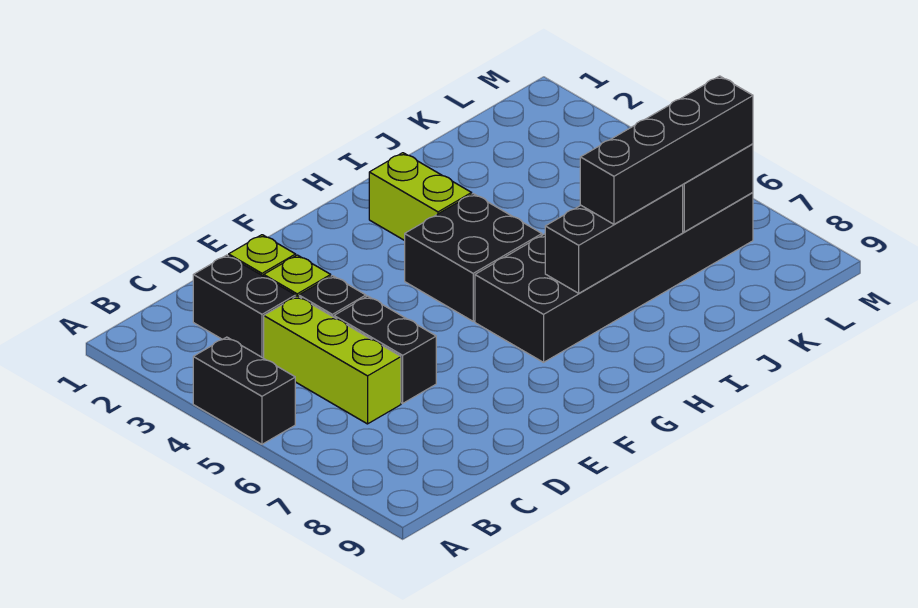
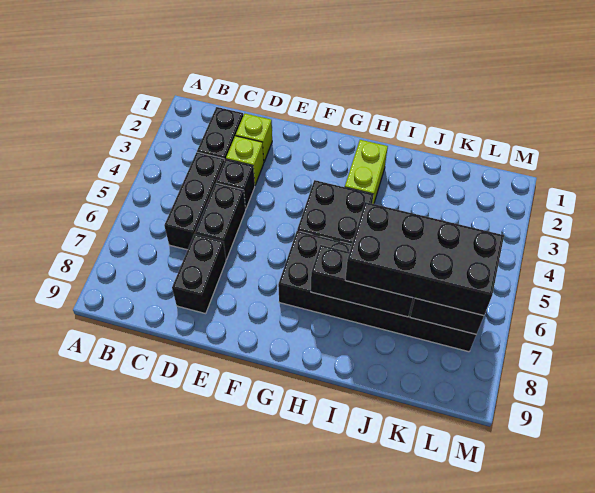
black 1x2 brick [193,337,295,444] -> black 1x2 brick moved to [172,234,226,314]
lime 1x3 brick [264,296,401,424] -> black 1x3 brick [164,152,224,250]
black 1x4 brick [580,76,753,224] -> black 2x4 brick [345,202,504,316]

